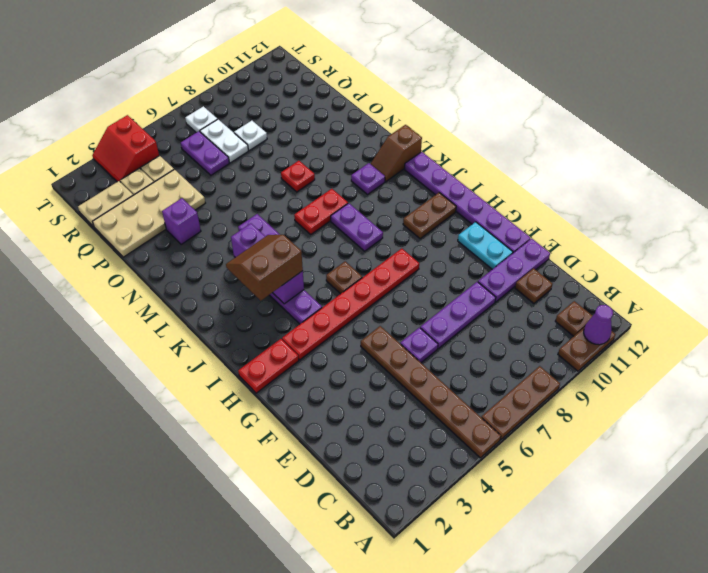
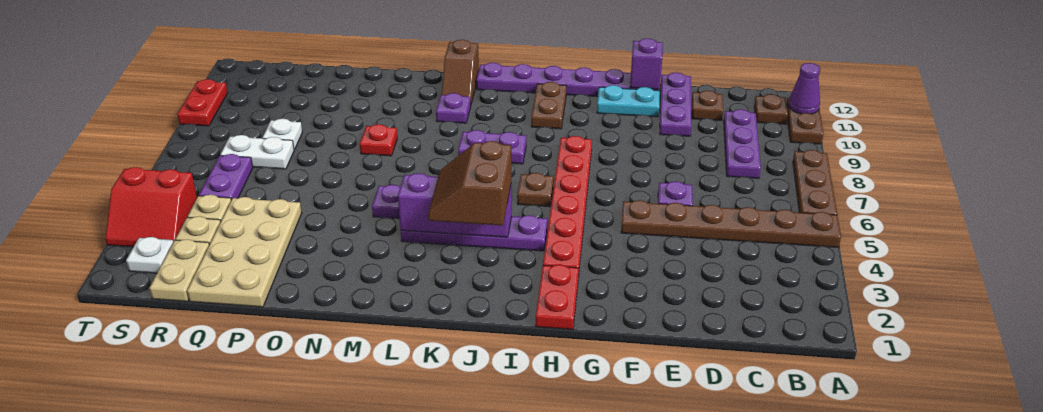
purple 1x3 plate [420,282,496,349] -> purple 1x3 plate moved to [724,109,761,178]
red 1x2 plate [294,189,348,234] -> red 1x2 plate moved to [177,79,228,126]
purple 1x1 brick [162,198,201,245] -> purple 1x1 brick moved to [630,38,663,89]
purple 1x2 plate [181,131,229,175] -> purple 1x2 plate turned to [199,154,253,200]
white 1x1 plate [185,106,218,133] -> white 1x1 plate moved to [126,237,173,273]

